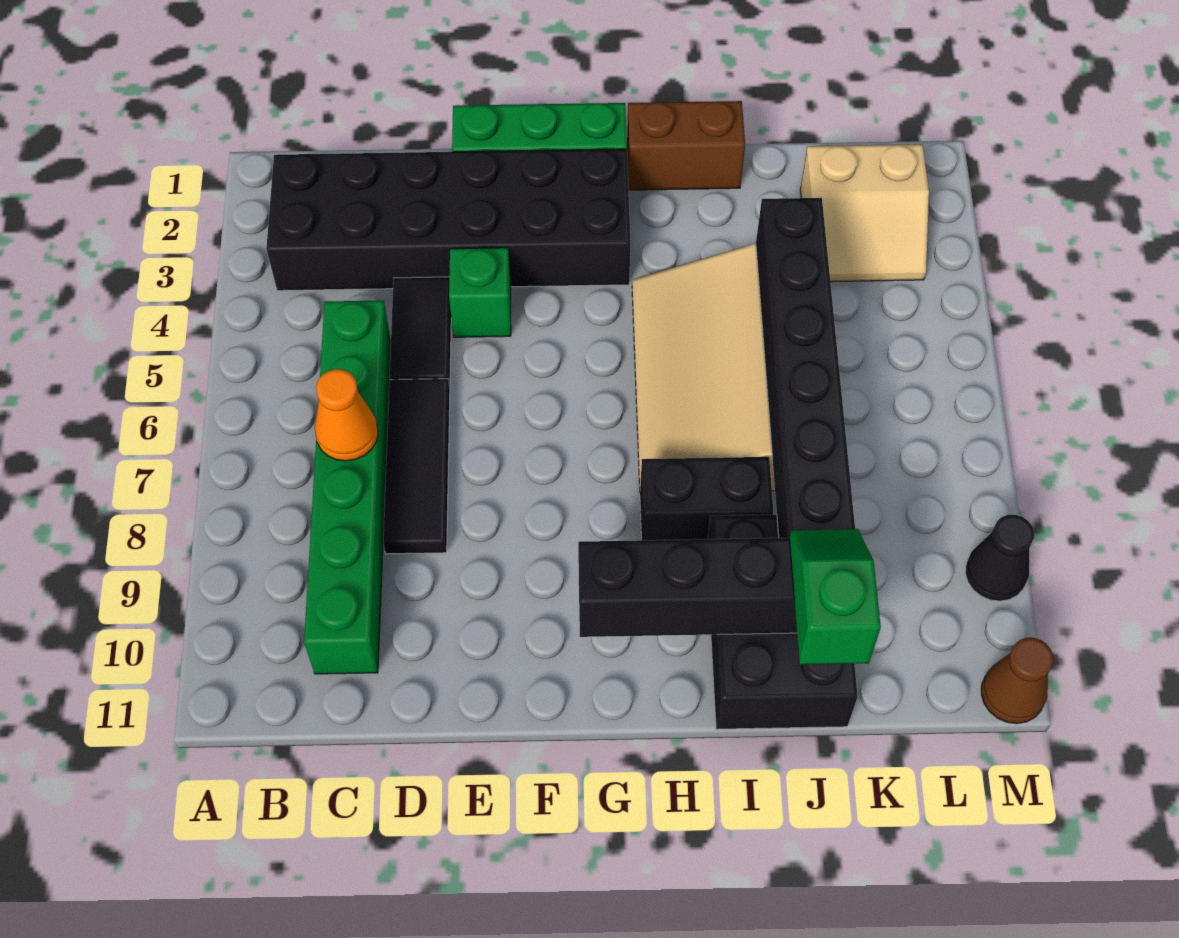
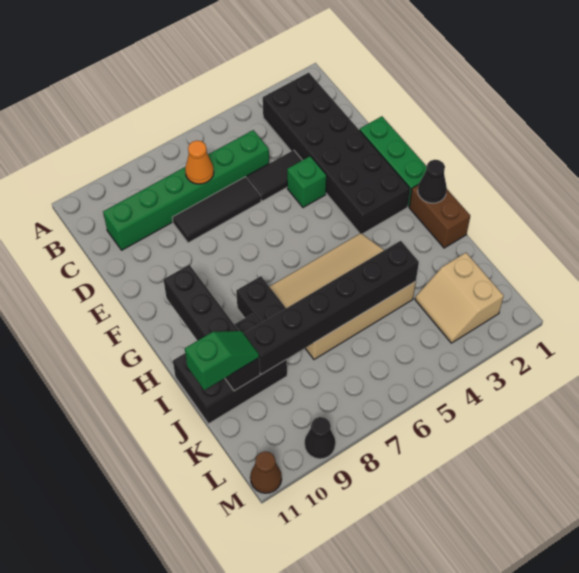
none -> black 1x1 cone [418,160,447,203]

